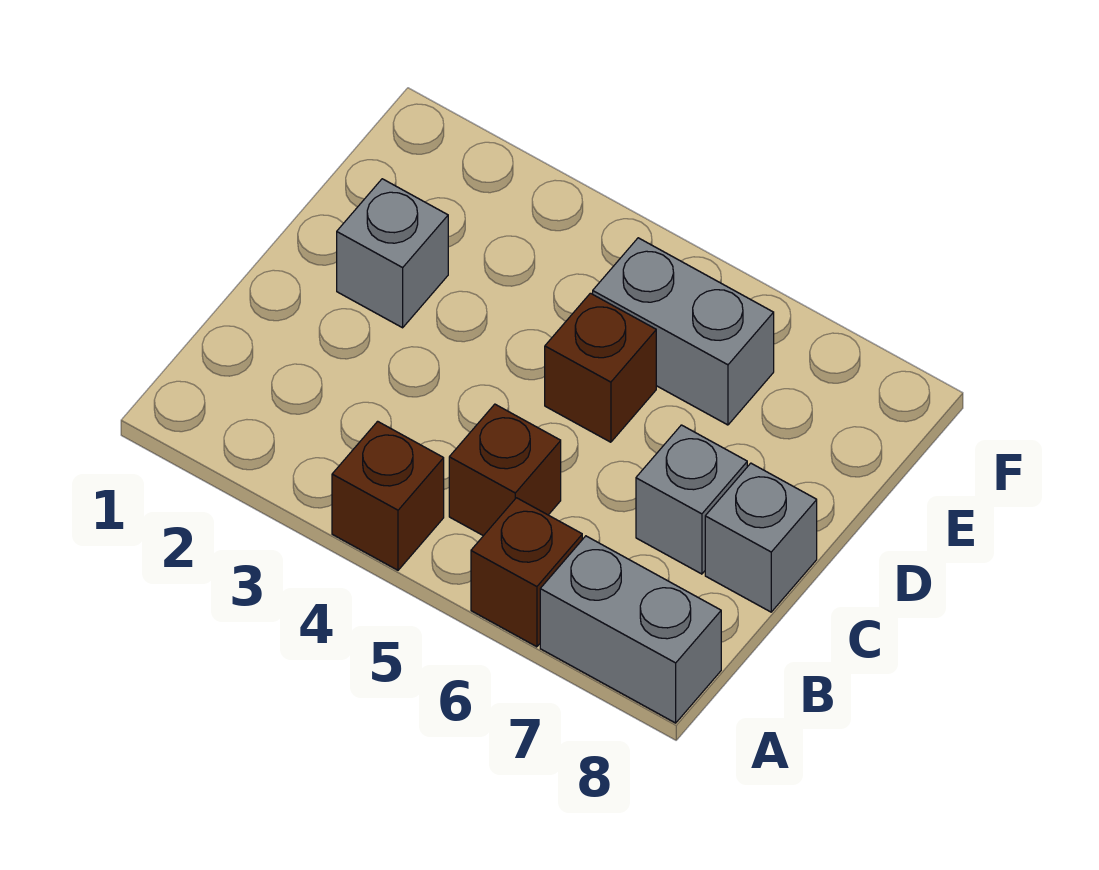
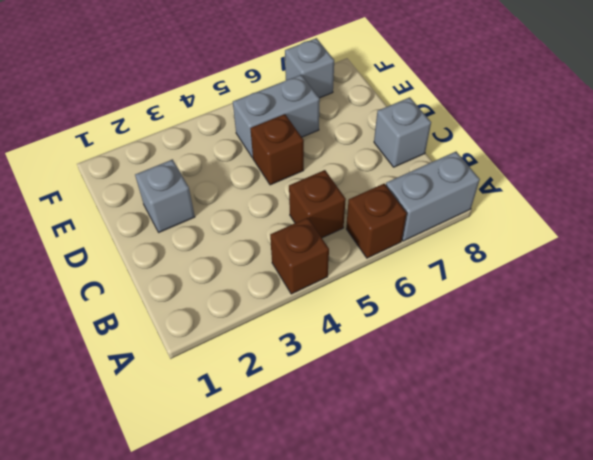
grey 1x1 brick [636,425,747,574] -> grey 1x1 brick moved to [285,38,334,98]

